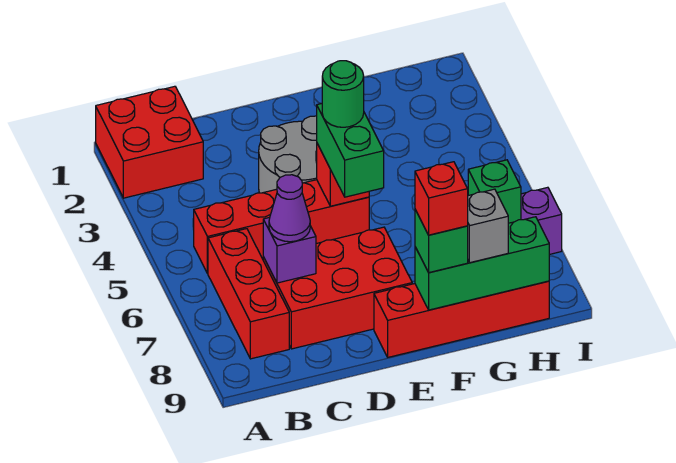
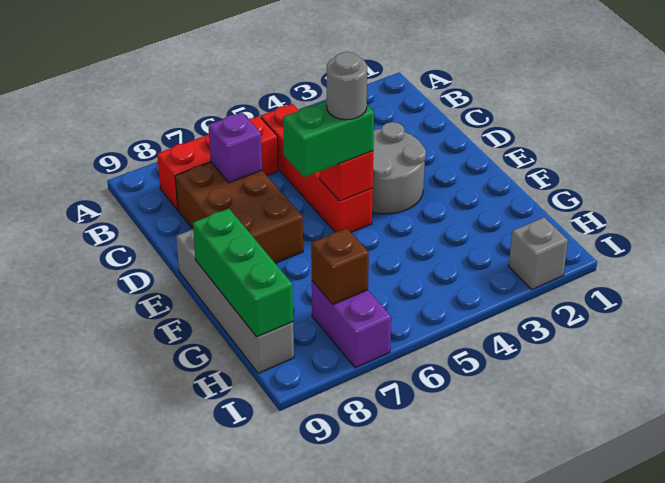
red 2x2 brick [96,86,203,198] -> none
red 2x3 brick [263,227,412,349] -> brown 2x3 brick [175,162,303,263]
purple 1x1 cone [269,175,310,242] -> none
green 1x1 round brick [322,61,364,127] -> grey 1x1 round brick [327,52,367,120]
red 1x4 brick [374,281,549,357] -> grey 1x4 brick [176,229,294,373]
green 1x1 brick [415,210,468,272] -> none
red 1x1 brick [415,162,468,235] -> none
grey 1x1 brick [468,189,508,263] -> grey 1x1 brick moved to [509,217,568,289]
green 1x1 brick [468,160,521,223] -> brown 1x1 brick [311,228,369,304]

